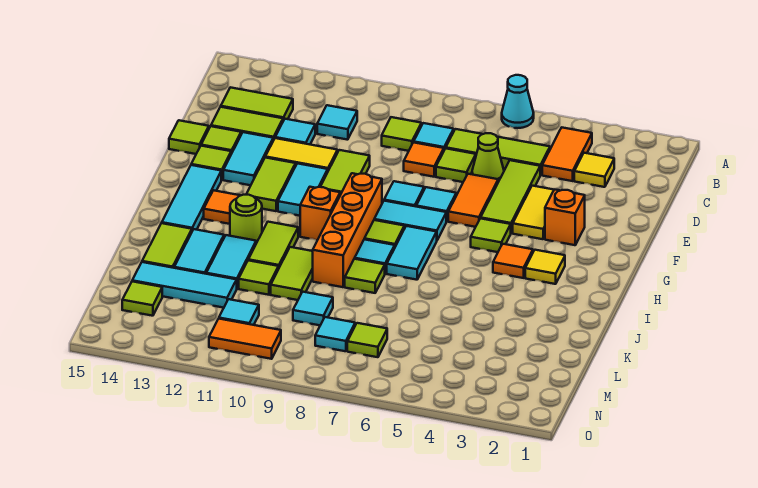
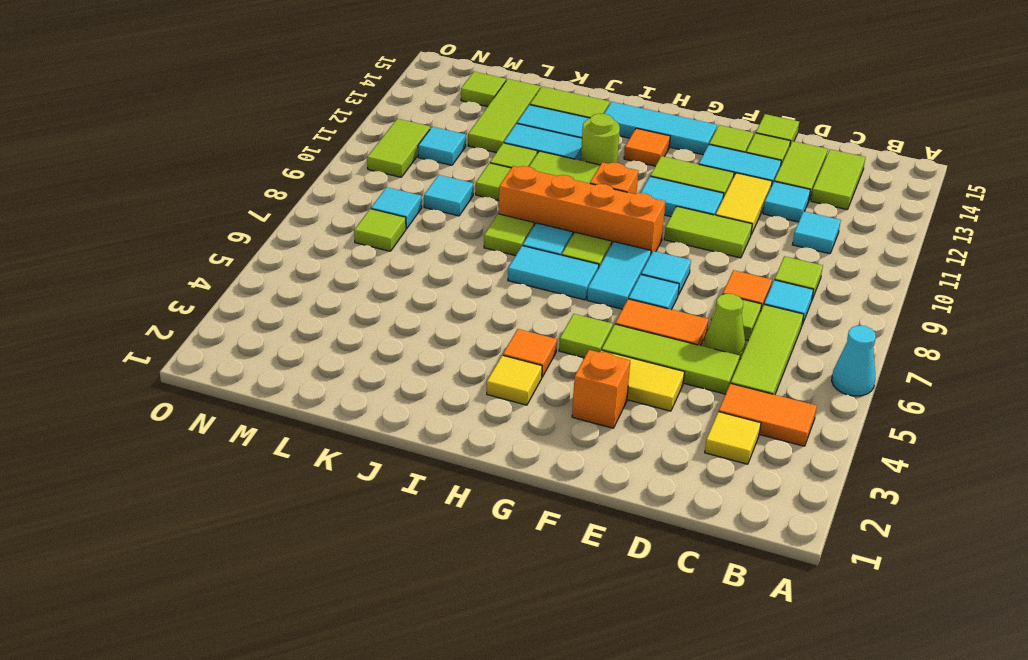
cyan 1x3 tile [132,262,237,308] -> lime 1x3 tile [468,79,540,152]
orange 1x2 tile [209,319,281,359] -> lime 1x2 tile [367,119,431,177]

